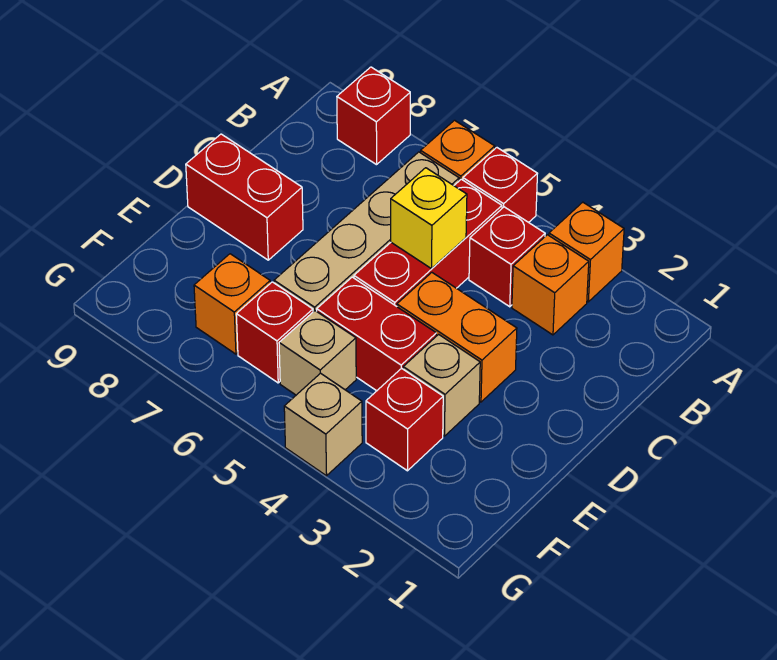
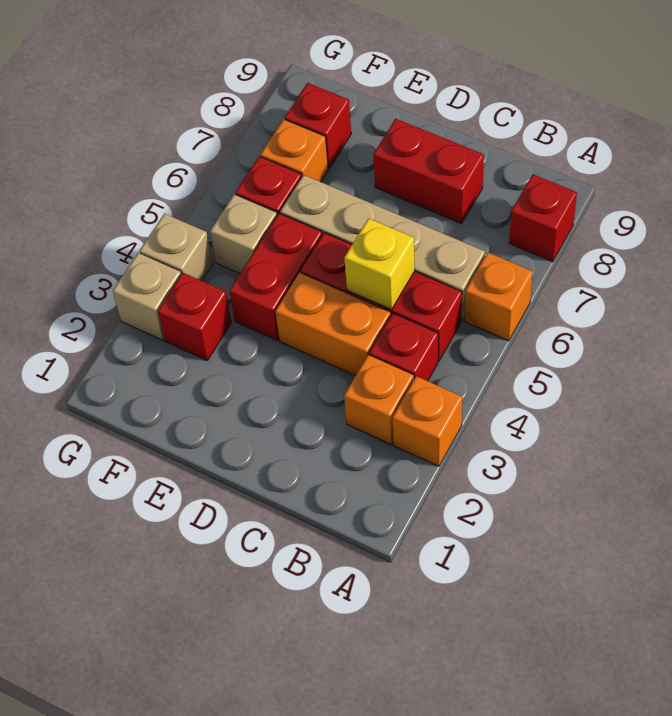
red 1x1 brick [463,148,537,222] -> red 1x1 brick moved to [285,83,351,168]
orange 1x2 brick [397,273,517,402] -> orange 1x2 brick turned to [275,273,391,376]
red 1x2 brick [186,134,303,260] -> red 1x2 brick turned to [373,119,484,224]
tan 1x1 brick [403,334,480,436] -> tan 1x1 brick moved to [113,253,181,340]

